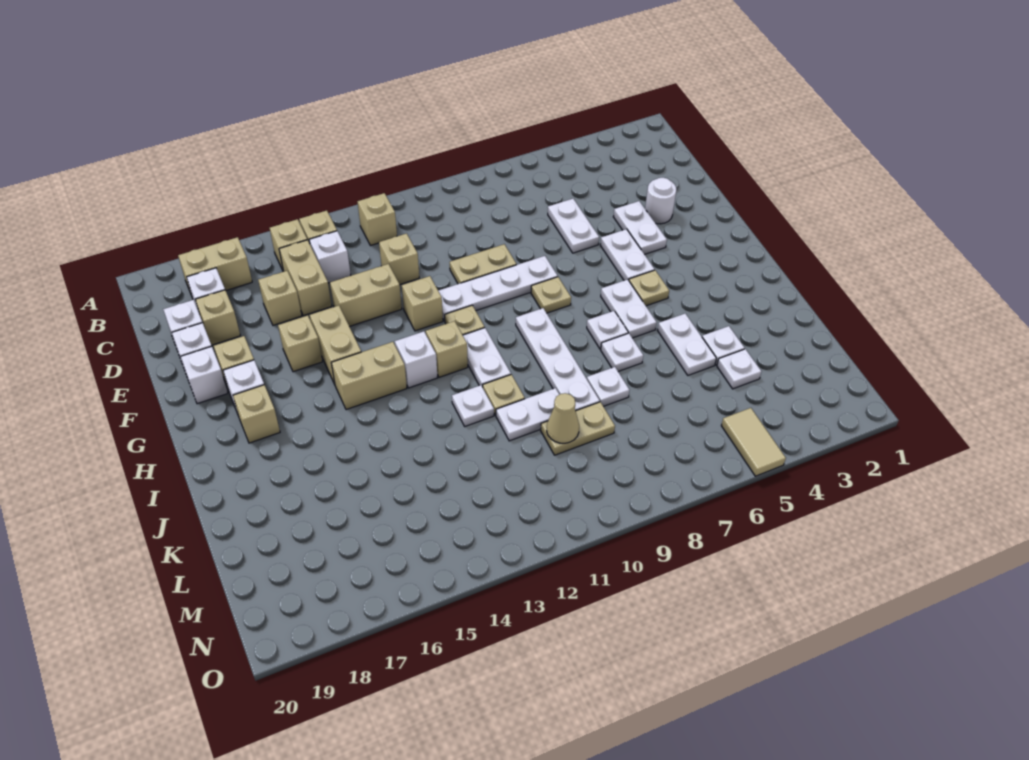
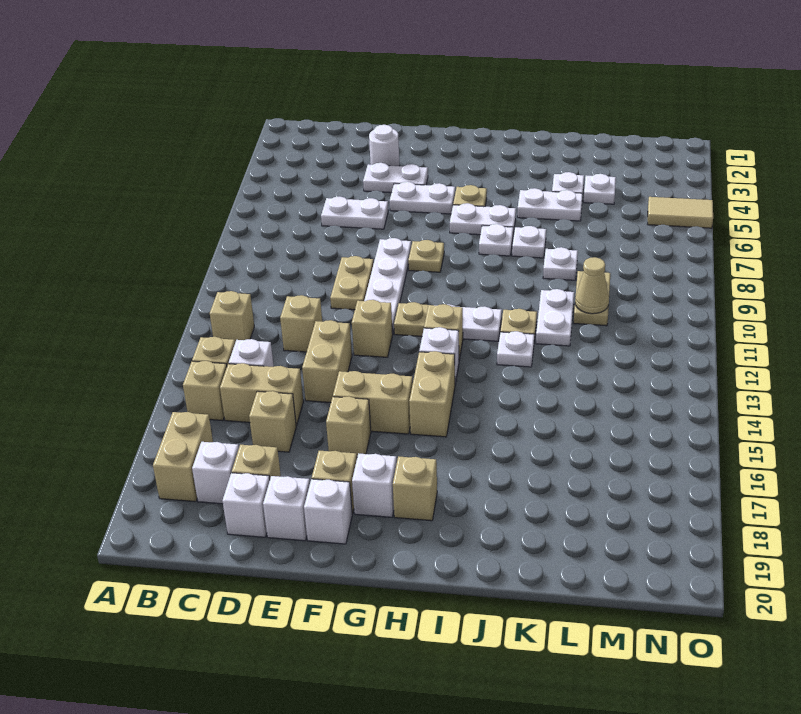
white 1x4 plate [516,308,600,411] -> none

